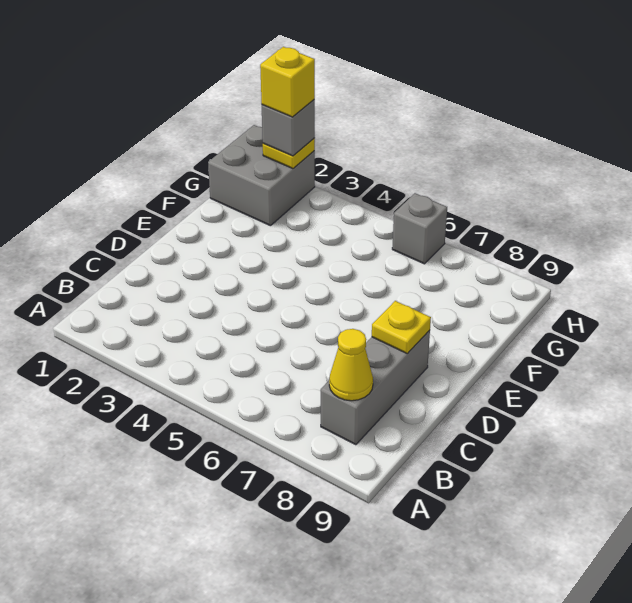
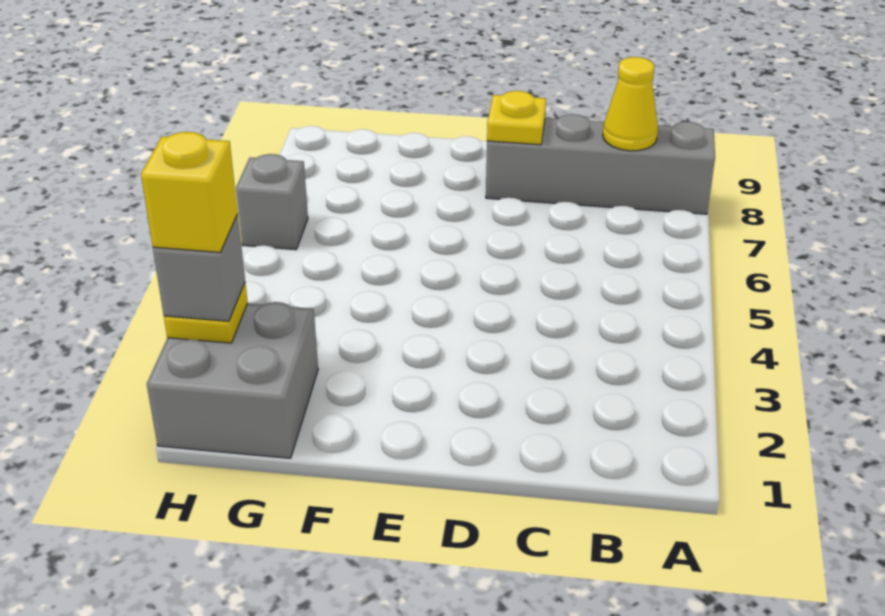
grey 1x3 brick [321,330,430,445] -> grey 1x4 brick [486,114,715,214]

